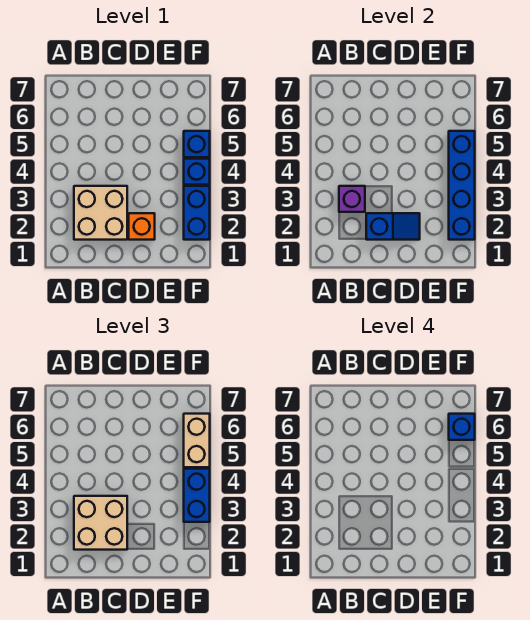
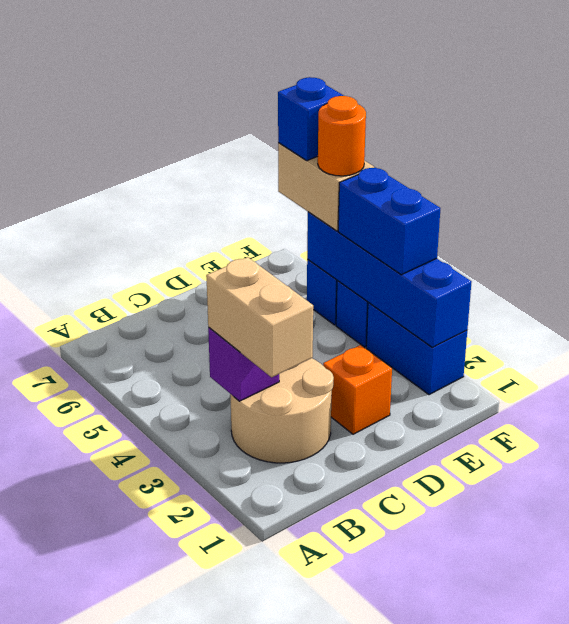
tan 2x2 brick [74,186,127,240] -> tan 2x2 round brick [230,358,334,463]
tan 2x2 brick [74,496,127,550] -> tan 1x2 brick [206,257,313,377]
blue 1x2 slope [366,213,420,240] -> none
none -> orange 1x1 round brick [318,96,366,176]

